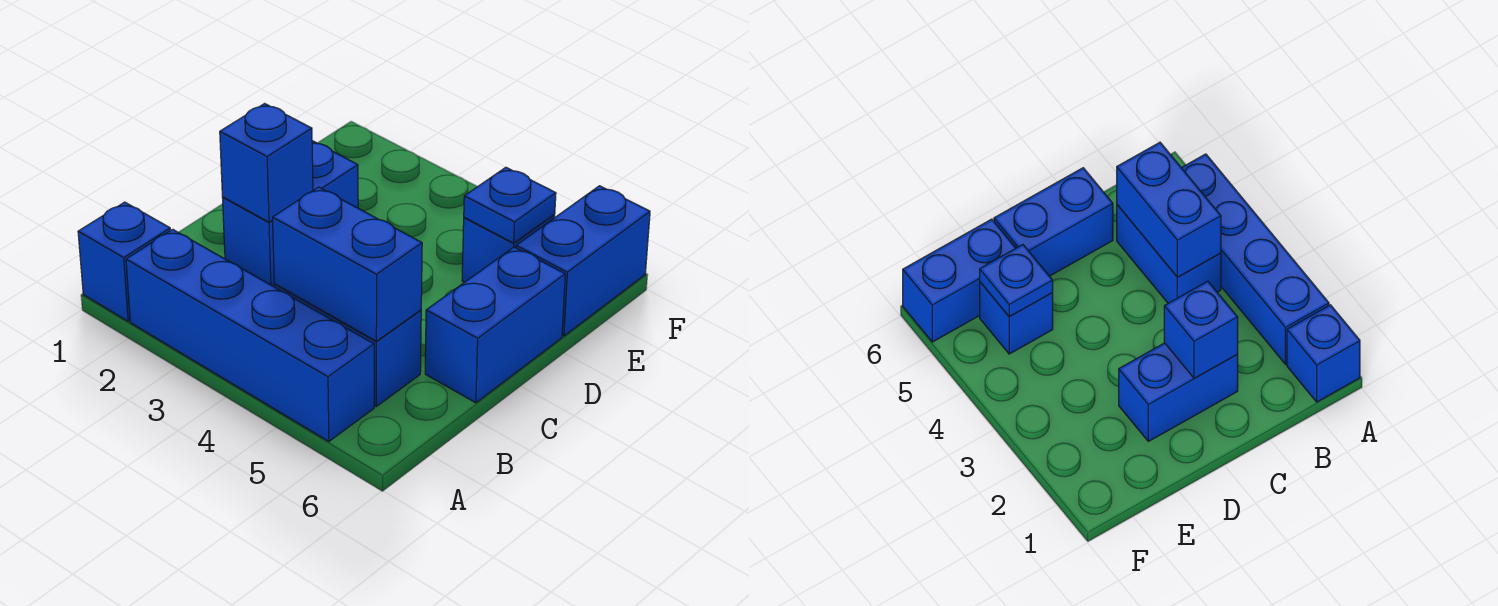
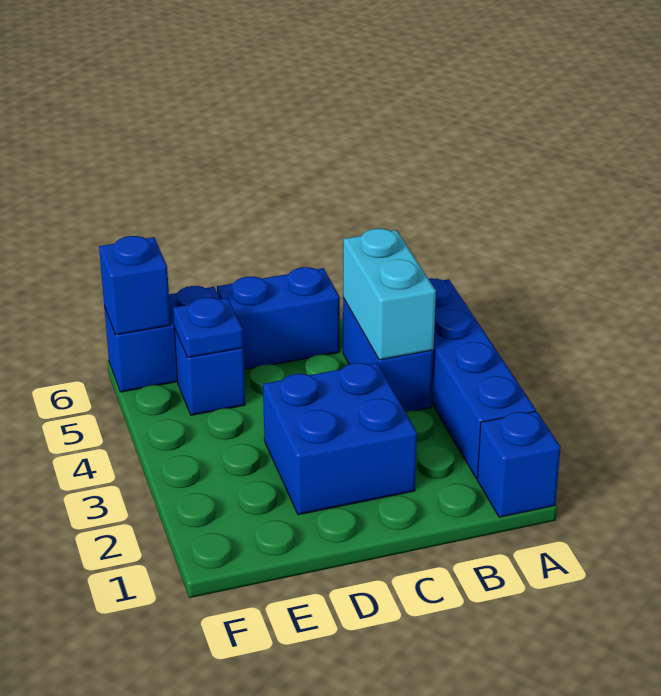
blue 1x2 brick [272,187,422,341] -> cyan 1x2 brick [343,229,436,360]
blue 1x2 brick [223,141,358,285] -> blue 2x2 brick [263,363,417,515]
blue 1x1 brick [220,104,313,222] -> blue 1x1 brick moved to [99,236,171,335]

